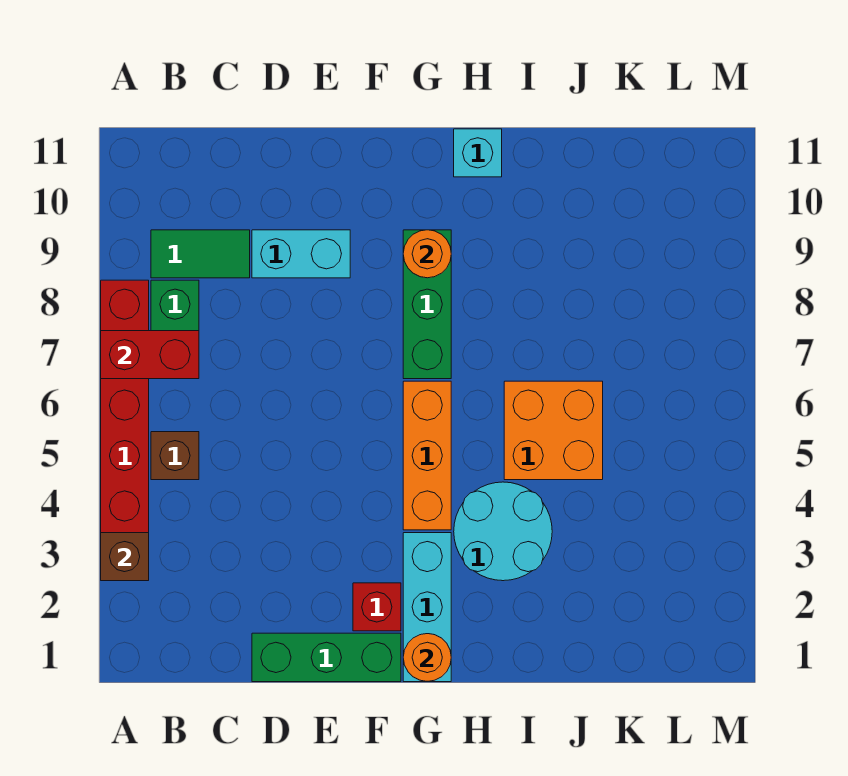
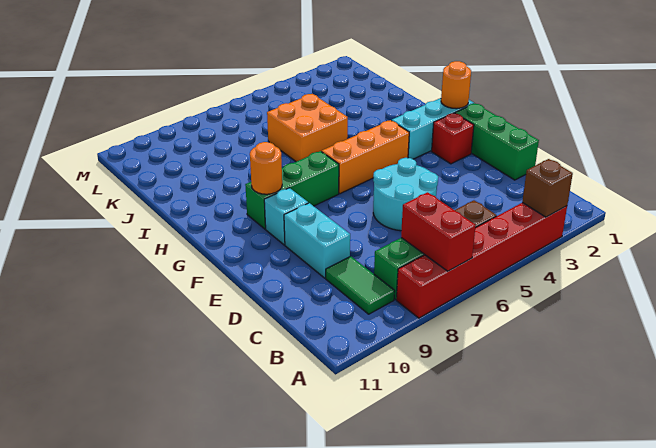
cyan 2x2 round brick [454,482,552,581] -> cyan 2x2 round brick moved to [373,158,438,231]
cyan 1x1 brick [454,129,502,177] -> cyan 1x1 brick moved to [264,188,308,245]

